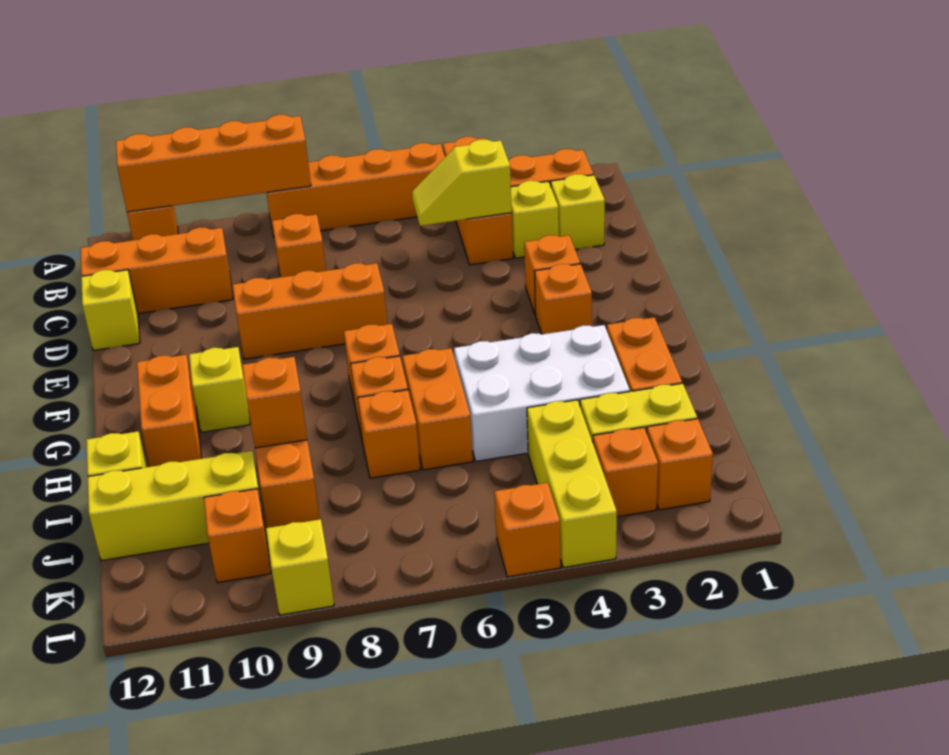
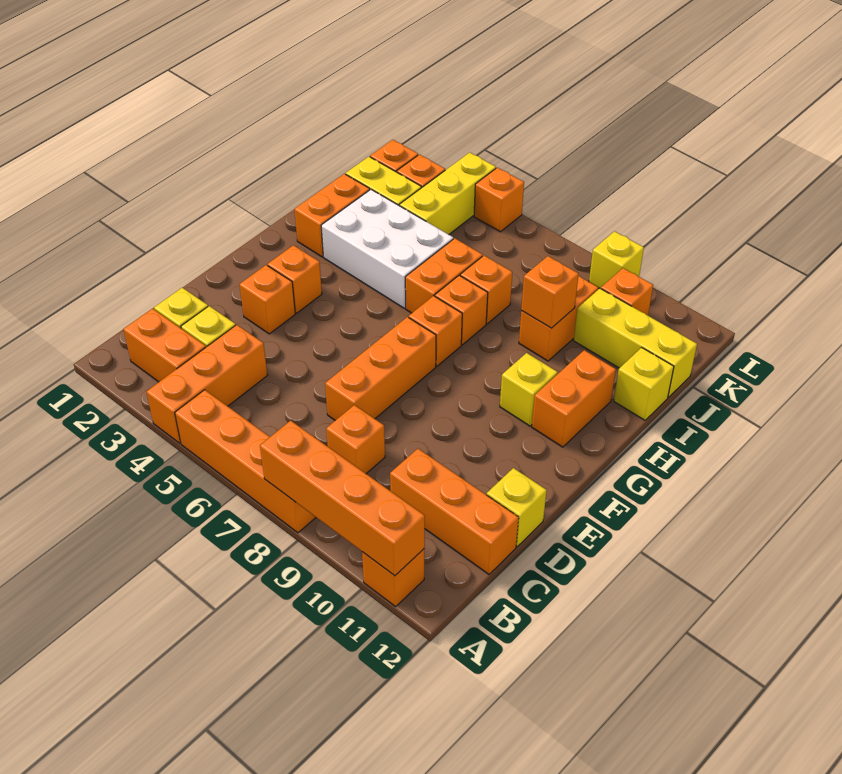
yellow 1x2 slope [412,140,512,226] -> none
orange 1x3 brick [233,263,387,359] -> orange 1x3 brick turned to [325,317,436,420]

